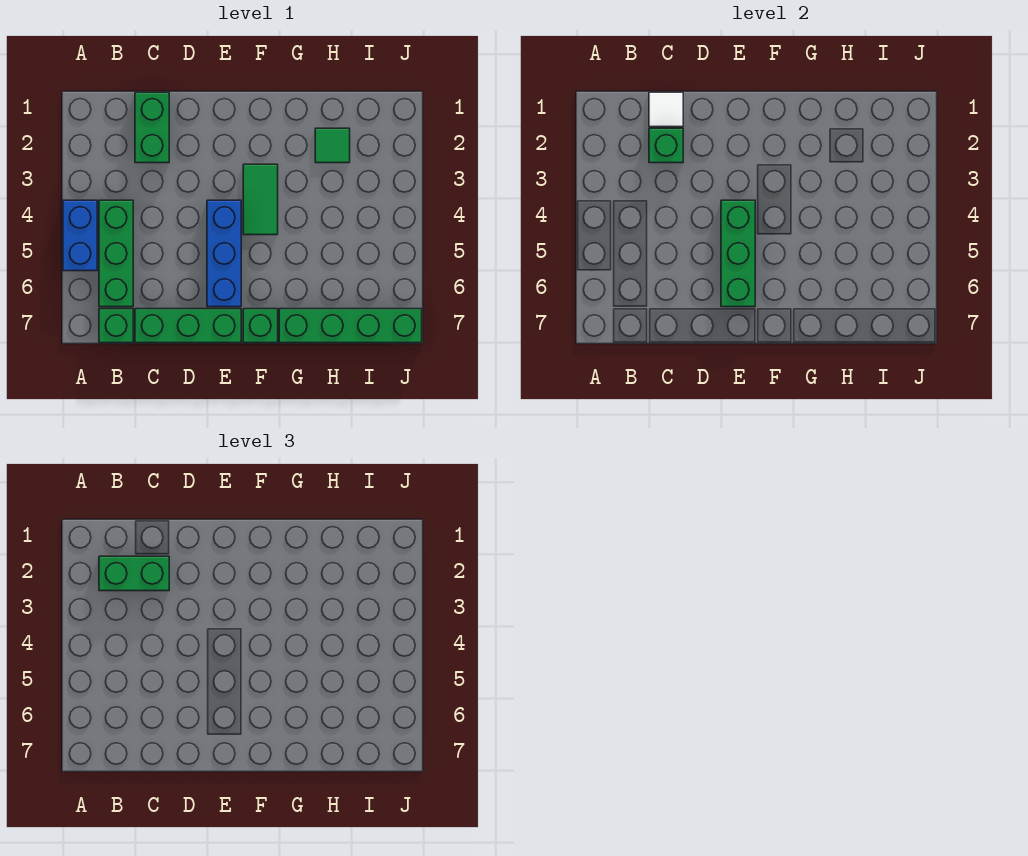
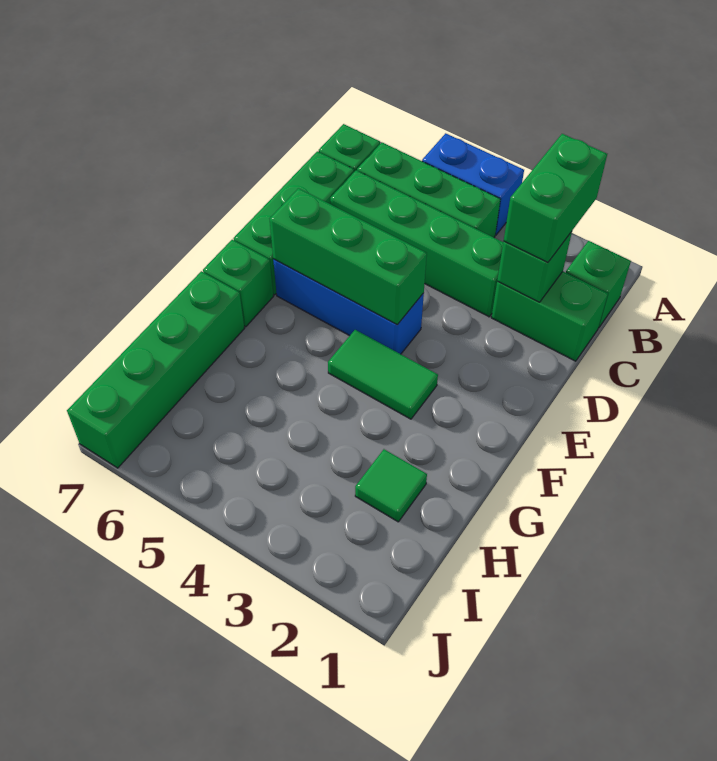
none -> green 1x1 brick [566,241,631,328]
white 1x1 tile [649,92,683,127] -> none
none -> green 1x4 brick [330,170,503,317]

